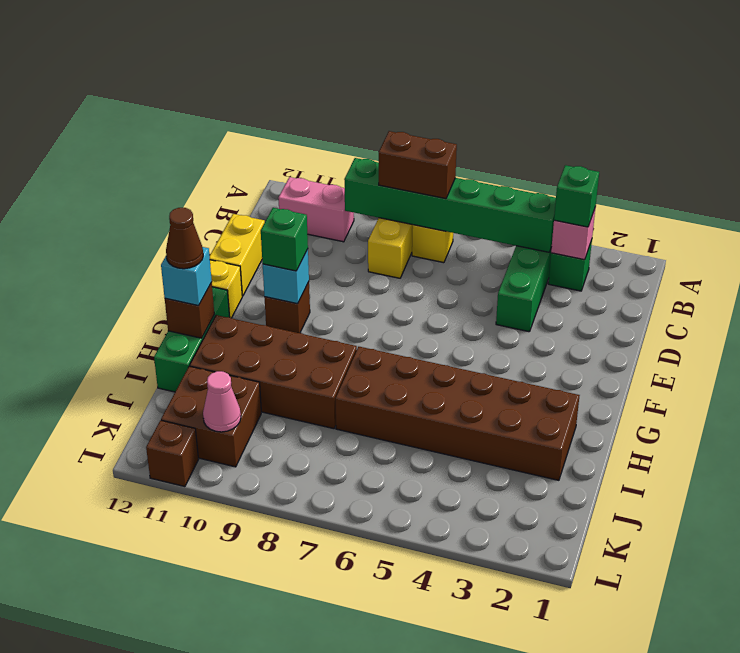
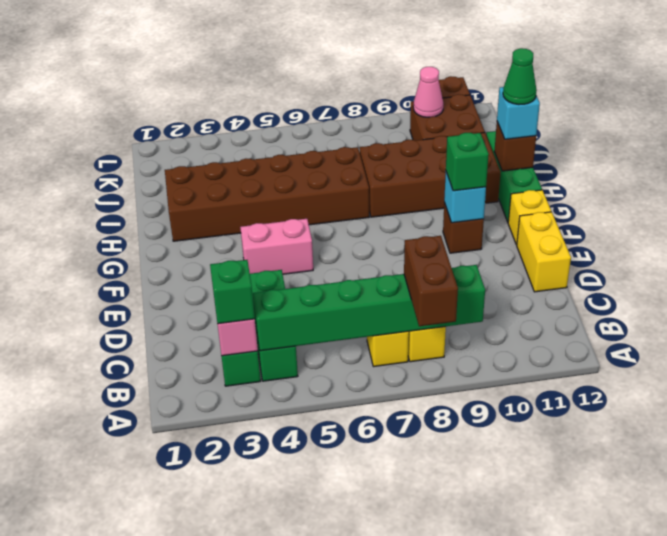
brown 1x2 brick [379,131,457,199] -> brown 1x2 brick turned to [404,236,458,326]
pink 1x2 brick [278,177,354,242] -> pink 1x2 brick moved to [240,219,313,274]
brown 1x1 cone [166,208,203,269] -> green 1x1 cone [503,48,537,105]

